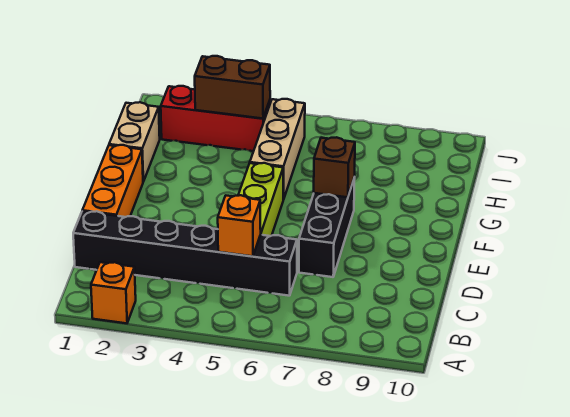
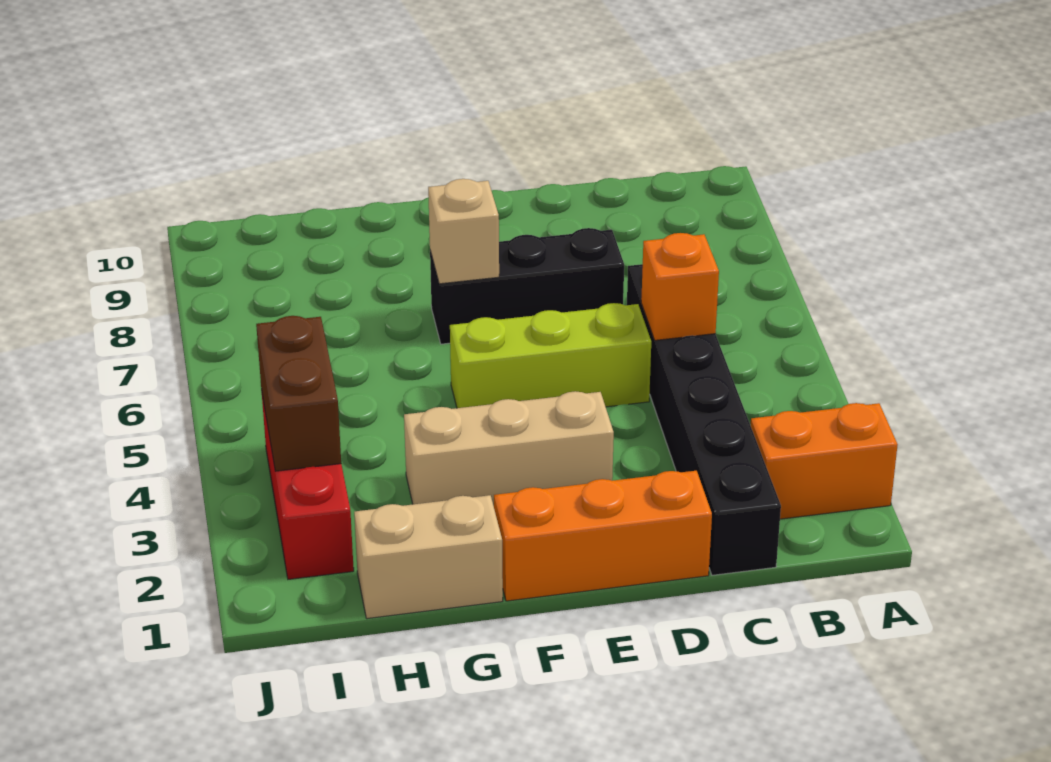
orange 1x1 brick [91,262,136,323] -> orange 1x2 brick [751,403,898,519]
brown 1x1 brick [314,137,355,197] -> tan 1x1 brick [428,179,499,284]
tan 1x3 brick [250,99,305,200] -> tan 1x3 brick moved to [404,391,614,506]

